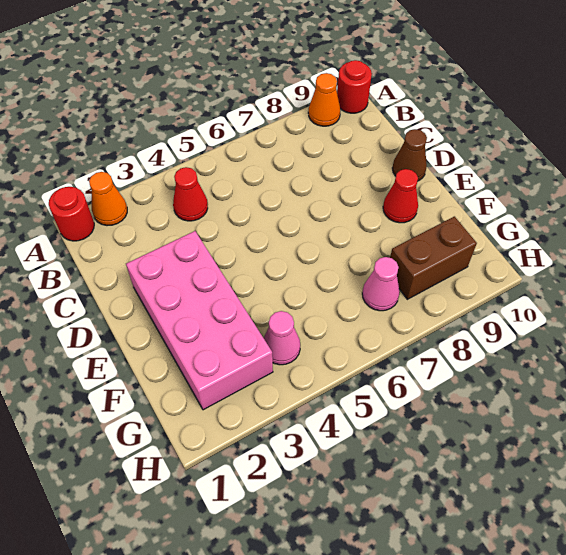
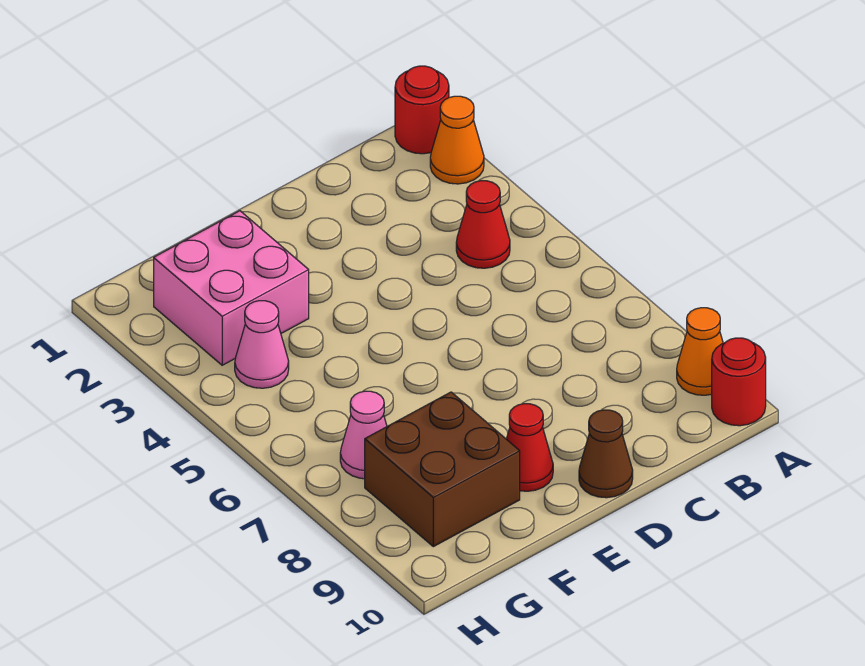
pink 2x4 brick [126,231,273,410] -> pink 2x2 brick [154,211,309,365]
brown 1x2 brick [390,216,477,299] -> brown 2x2 brick [365,392,520,547]

